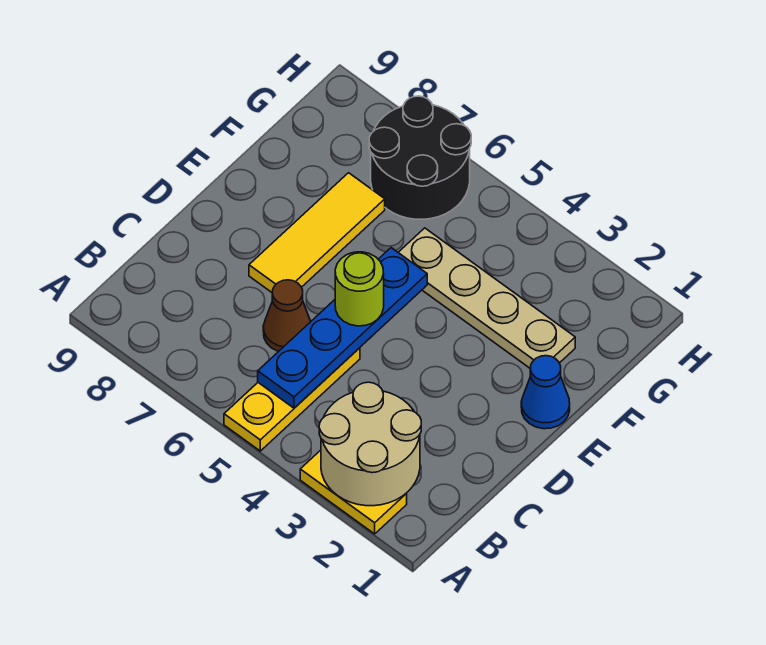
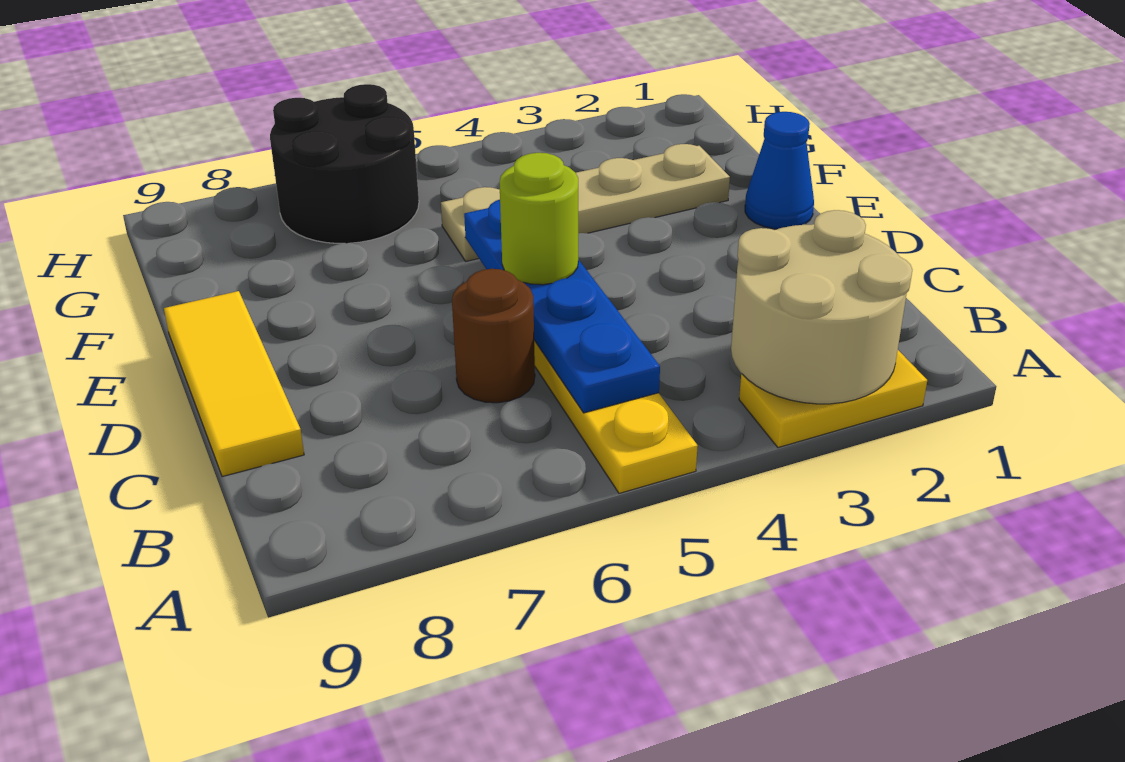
brown 1x1 cone [263,280,311,352] -> brown 1x1 round brick [452,269,535,403]
yellow 1x3 tile [249,173,385,293] -> yellow 1x3 tile moved to [164,291,304,477]

